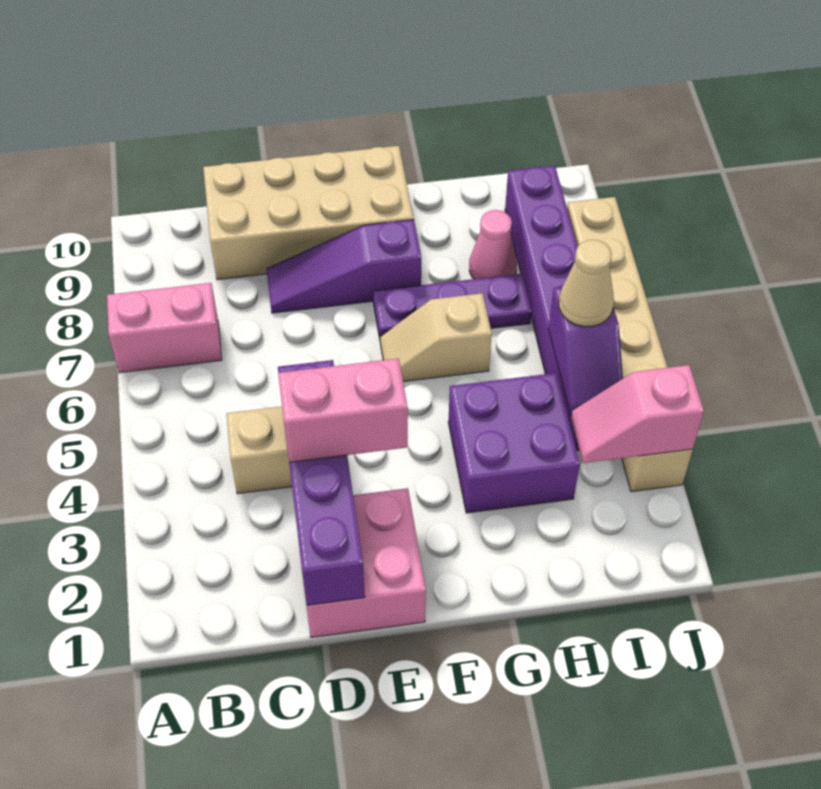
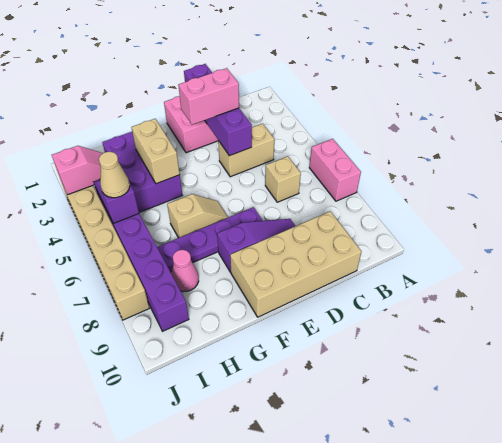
pink 1x2 brick [107,283,222,373] -> pink 1x2 brick turned to [309,139,361,201]
none -> tan 1x1 brick [265,156,301,202]
purple 1x3 plate [373,274,532,339] -> purple 1x4 plate [157,207,263,272]
purple 2x2 brick [448,373,580,513] -> purple 2x3 brick [102,132,182,213]
none -> tan 1x2 brick [131,119,180,184]

